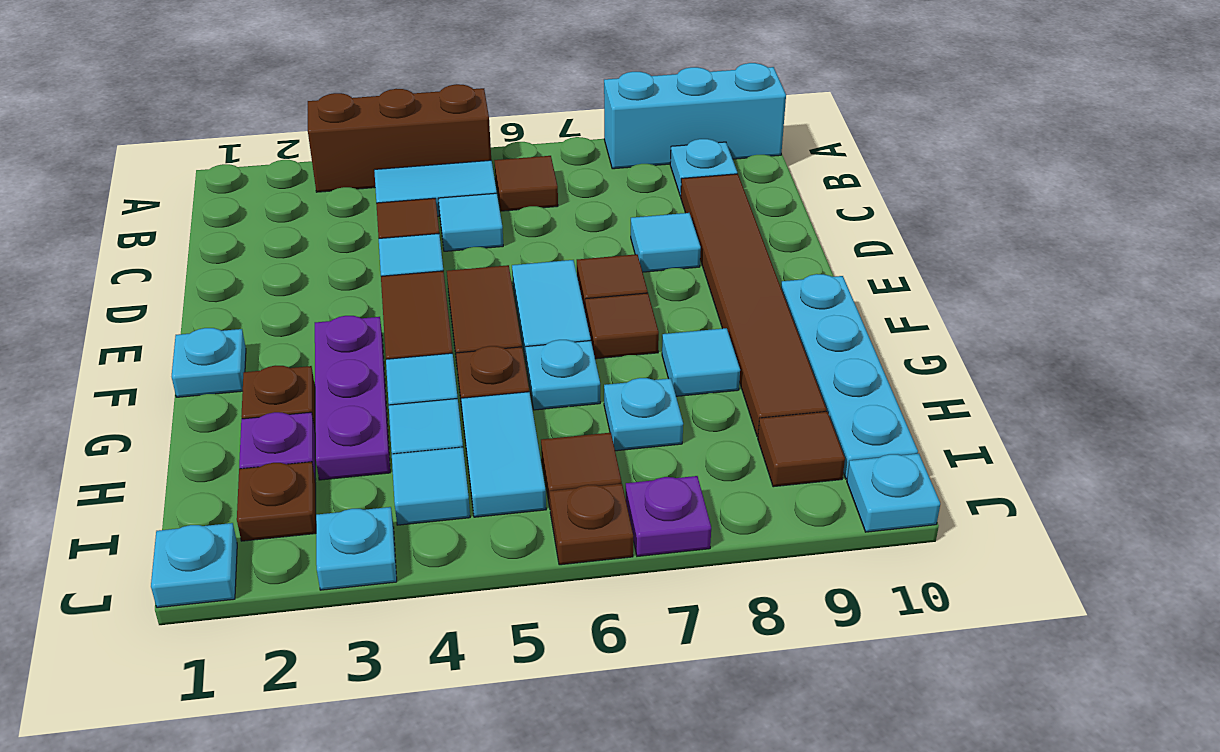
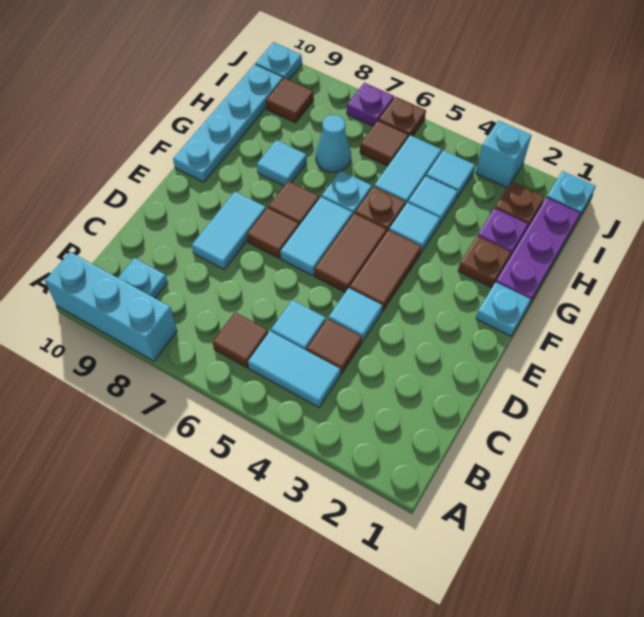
brown 1x3 brick [308,84,491,192] -> none
brown 1x6 tile [681,174,826,437] -> none
cyan 1x1 tile [631,213,701,272] -> cyan 1x2 tile [192,192,266,270]
purple 1x3 plate [315,316,390,480] -> purple 1x3 plate moved to [496,197,580,303]
cyan 1x1 plate [604,378,683,451] -> cyan 1x1 cone [316,115,351,172]
cyan 1x1 plate [316,507,397,590] -> cyan 1x1 brick [476,120,531,188]

